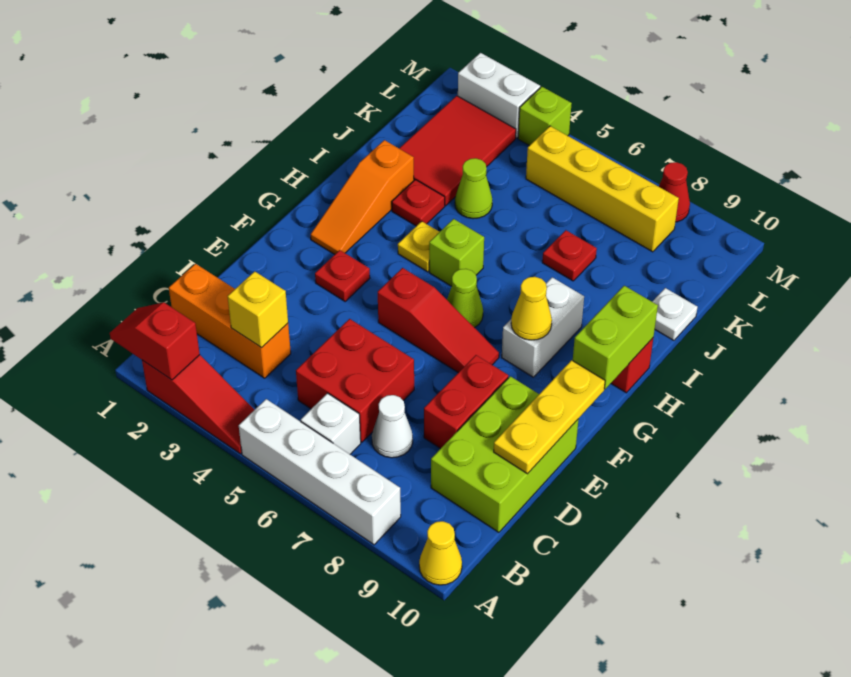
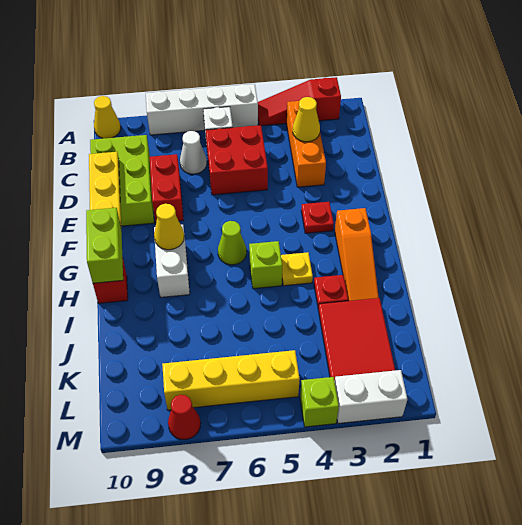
red 1x2 slope [110,302,200,380] -> none
orange 1x3 brick [169,264,291,378] -> orange 1x3 brick turned to [287,101,326,187]
yellow 1x1 brick [228,271,288,348] -> yellow 1x1 cone [293,97,320,142]
red 1x3 slope [378,268,499,373] -> none
orange 1x3 slope [311,140,414,255] -> orange 1x3 slope turned to [335,208,379,301]
lime 1x1 cone [455,158,492,219] -> none
red 1x1 plate [542,230,597,281] -> none
white 1x1 plate [652,288,698,340] -> none

